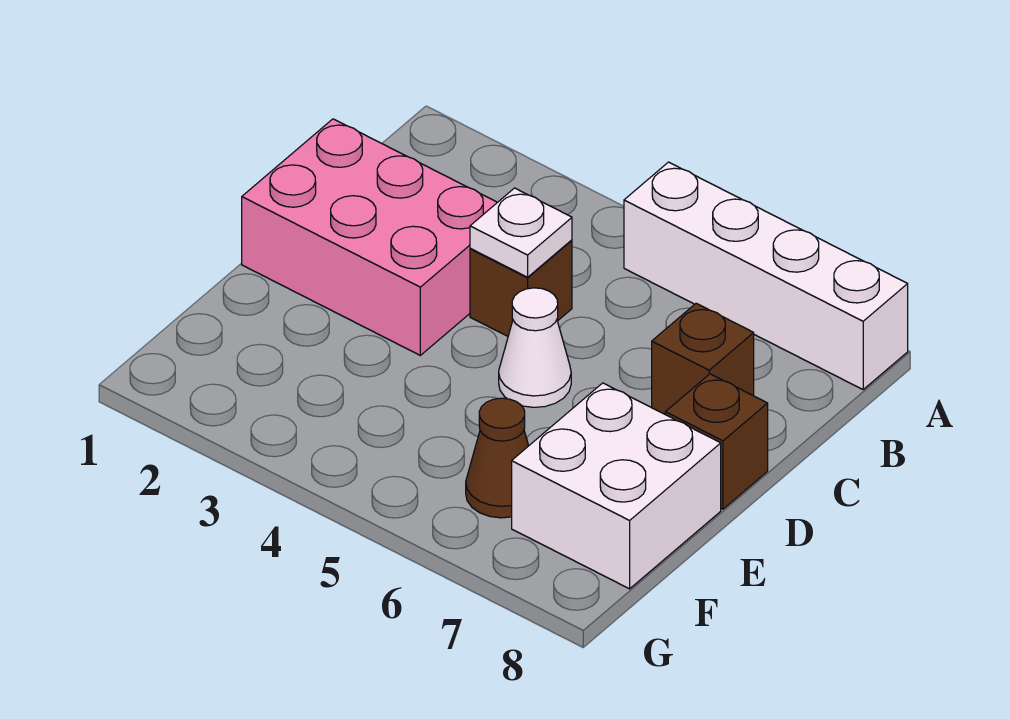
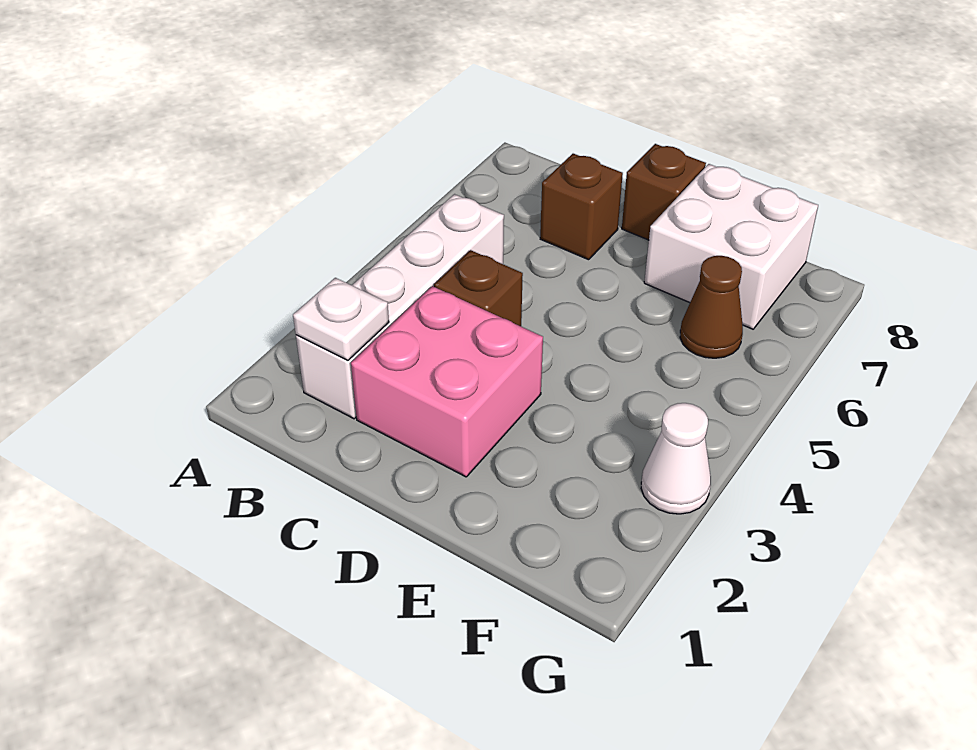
white 1x4 brick [624,162,908,389] -> white 1x4 brick moved to [296,194,504,419]
pink 2x3 brick [242,119,497,355] -> pink 2x2 brick [351,286,543,477]
white 1x1 plate [470,188,572,277] -> white 1x1 plate moved to [293,278,389,360]
white 1x1 cone [499,288,571,407] -> white 1x1 cone moved to [641,403,711,514]

